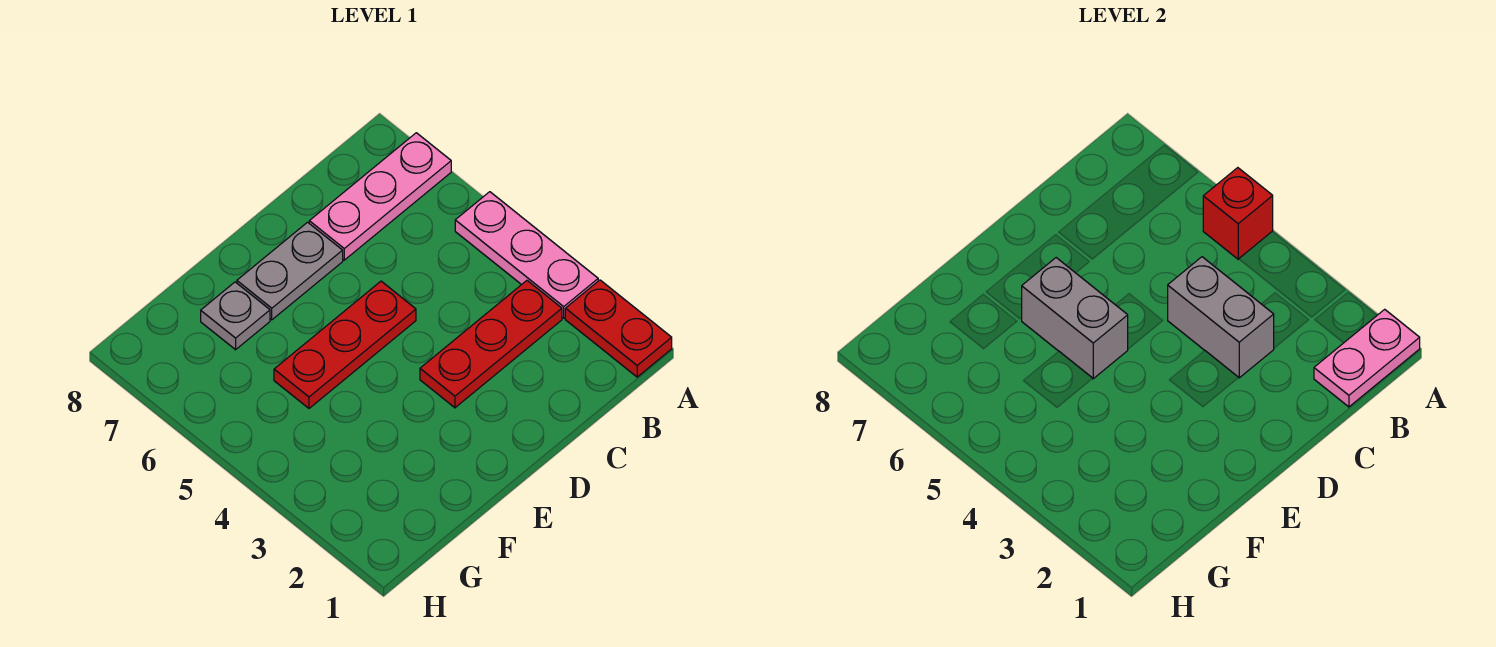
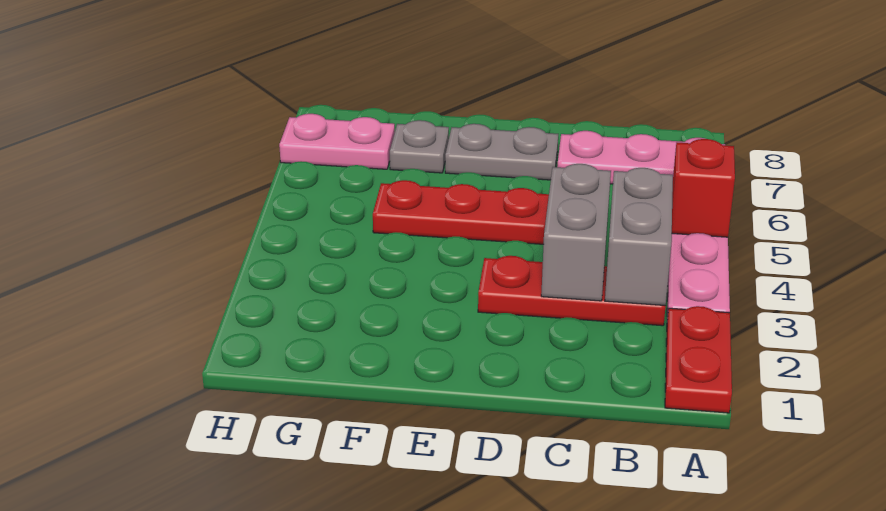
pink 1x2 plate [1314,309,1420,407] -> pink 1x2 plate moved to [279,114,395,169]
grey 1x2 brick [1021,258,1128,379] -> grey 1x2 brick moved to [605,168,673,306]

